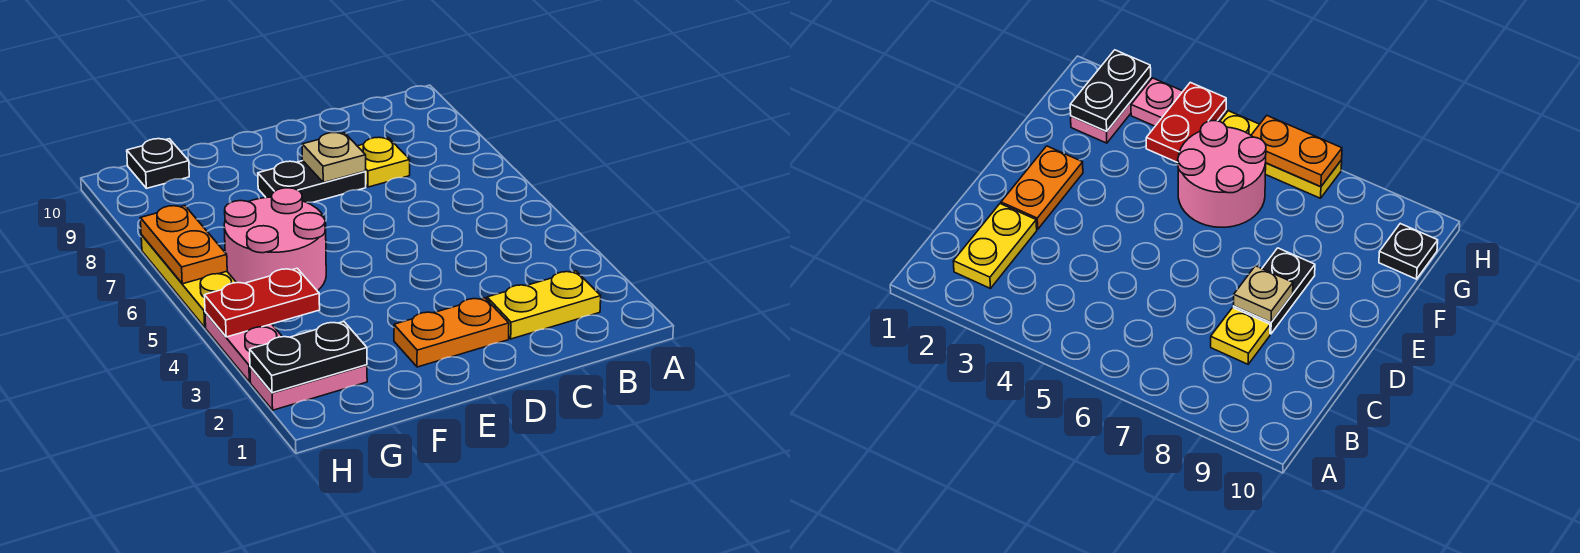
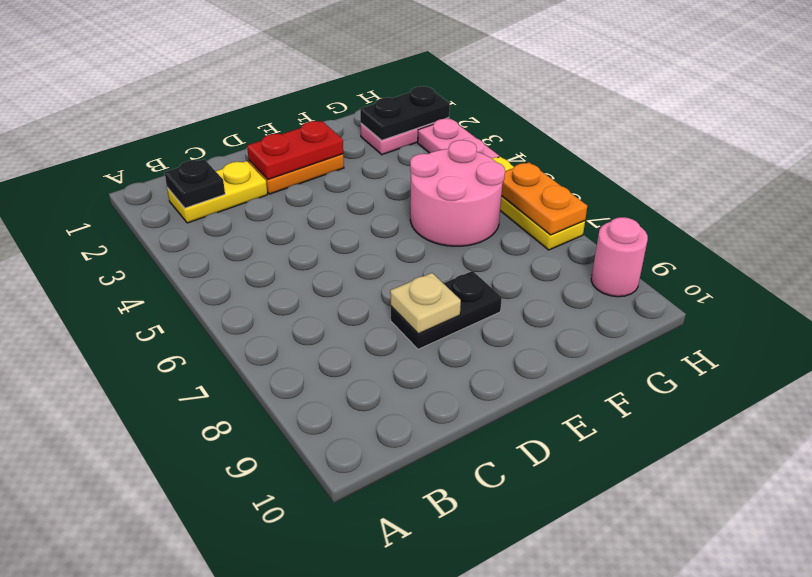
yellow 1x1 plate [358,137,410,187] -> none
red 1x2 plate [204,268,320,337] -> red 1x2 plate moved to [247,121,343,179]
black 1x1 plate [127,139,189,188] -> black 1x1 plate moved to [165,159,225,208]
none -> pink 1x1 round brick [591,217,648,297]

